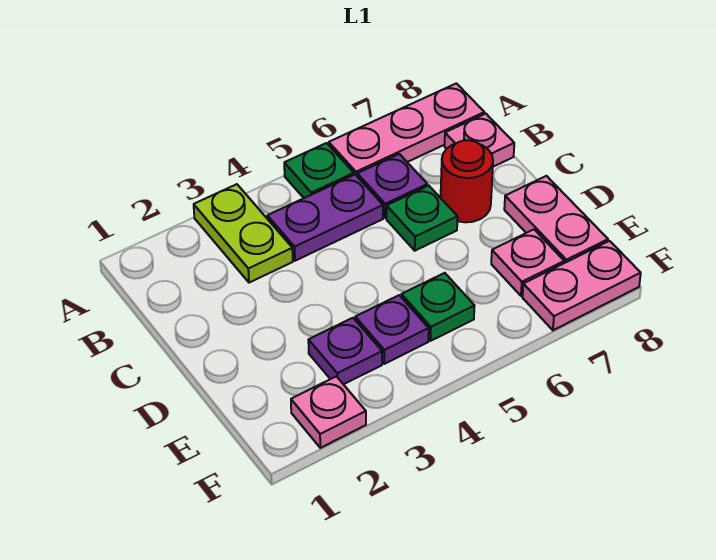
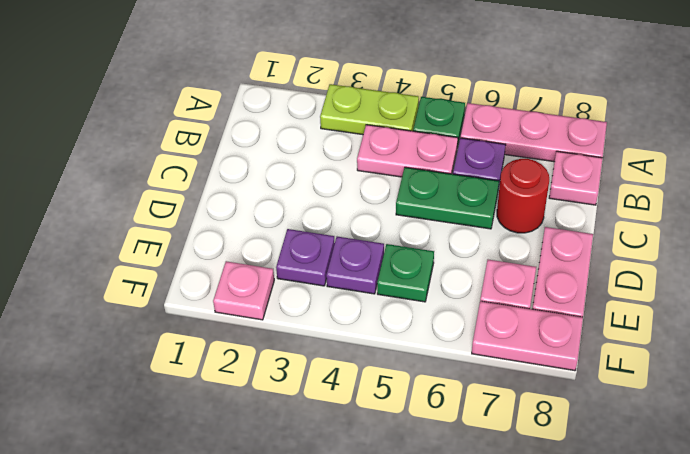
lime 1x2 plate [194,184,293,283] -> lime 1x2 plate turned to [320,84,419,135]
purple 1x2 plate [267,175,383,261] -> pink 1x2 plate [357,125,458,177]
green 1x1 plate [386,186,458,251] -> green 1x2 plate [396,167,499,229]

